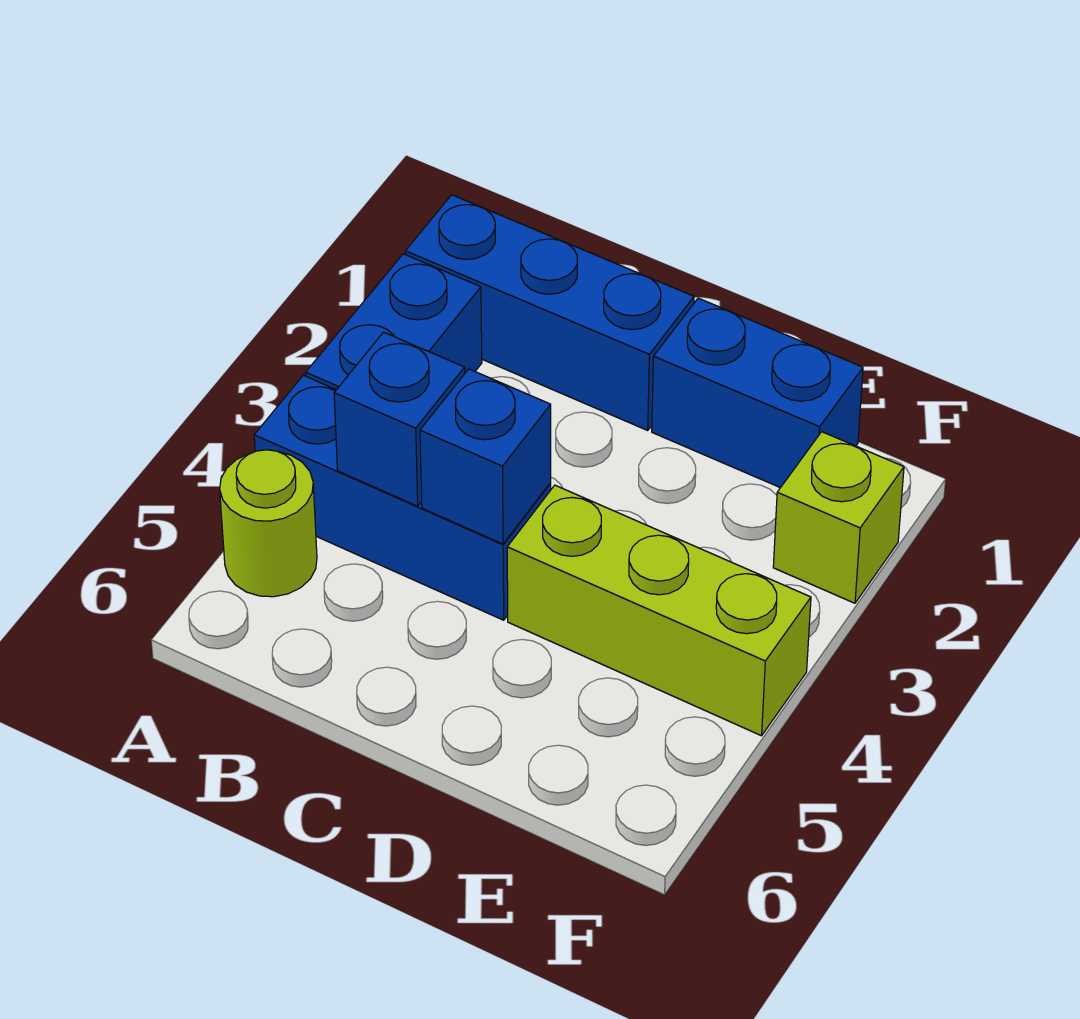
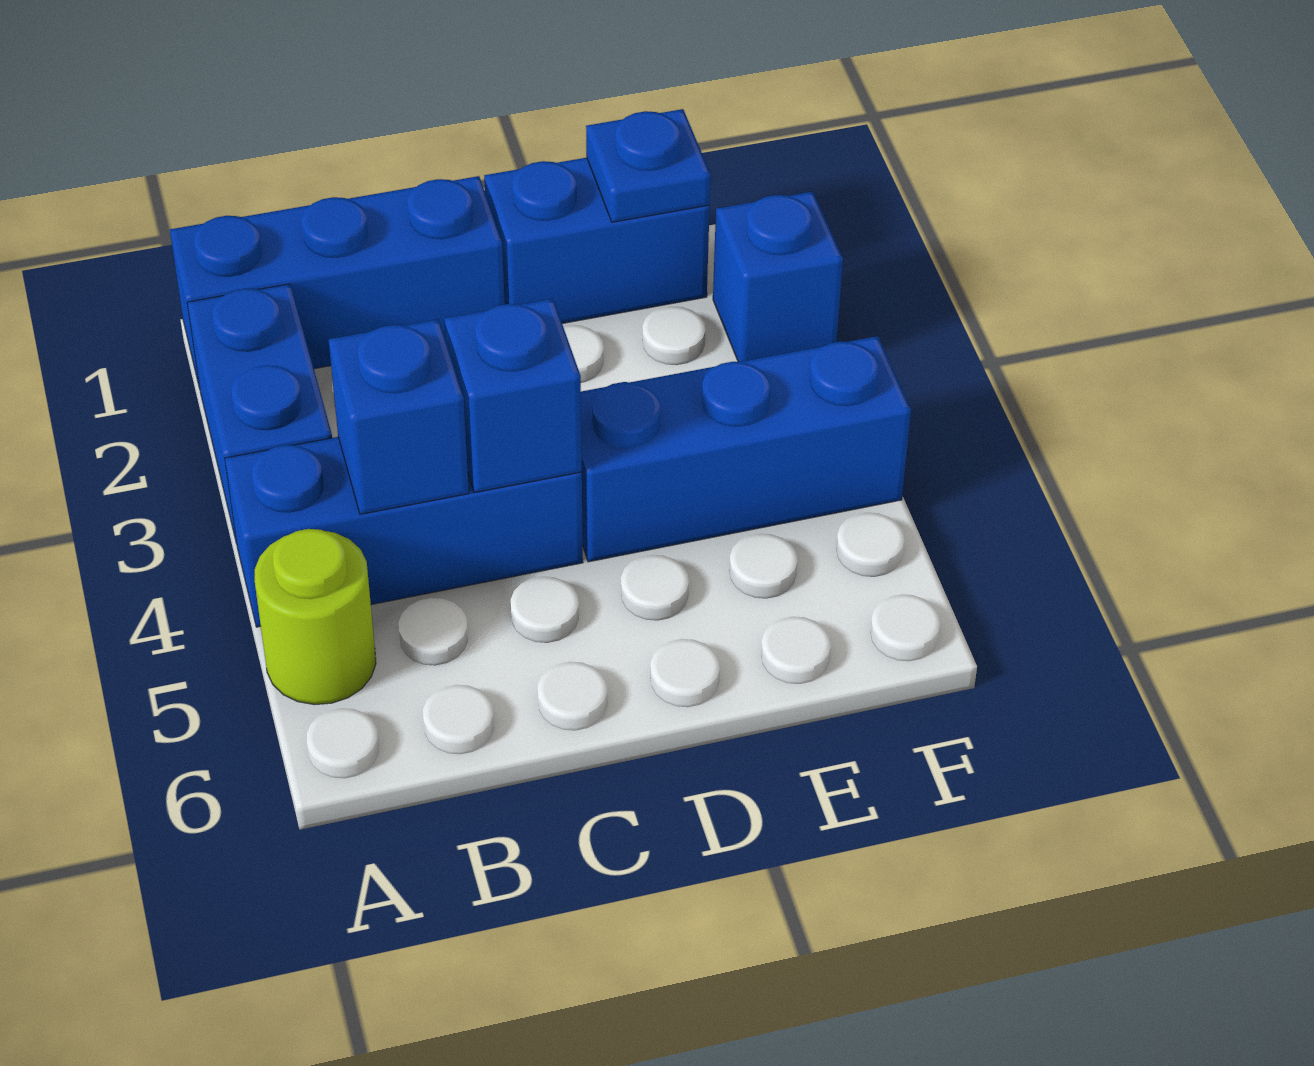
lime 1x3 brick [507,485,811,736] -> blue 1x3 brick [581,336,911,562]
none -> blue 1x1 plate [586,109,711,222]
lime 1x1 brick [773,432,904,603] -> blue 1x1 brick [713,192,843,362]

